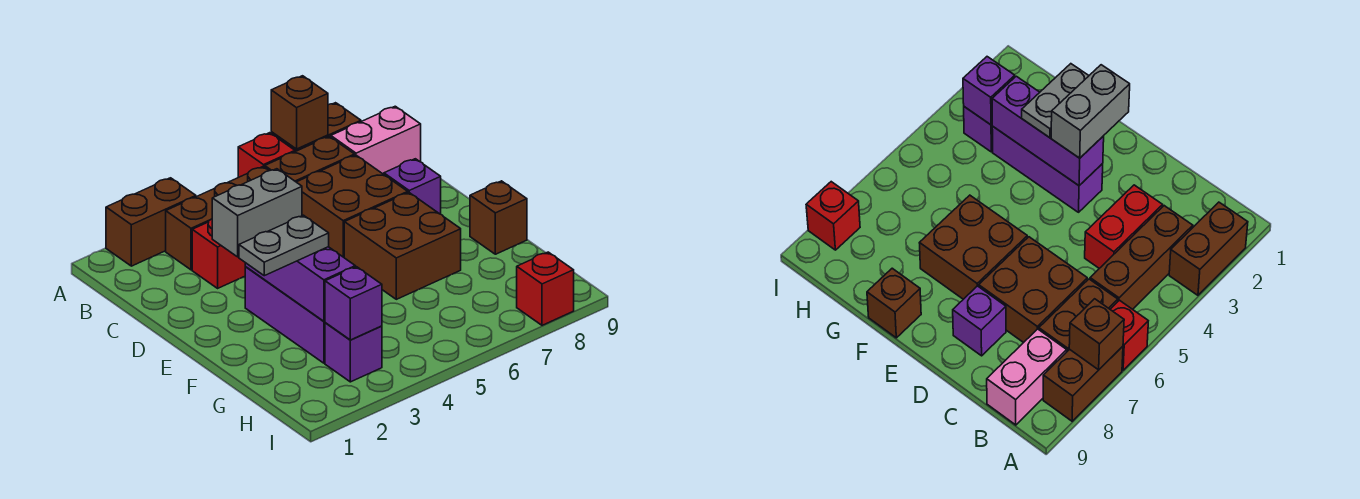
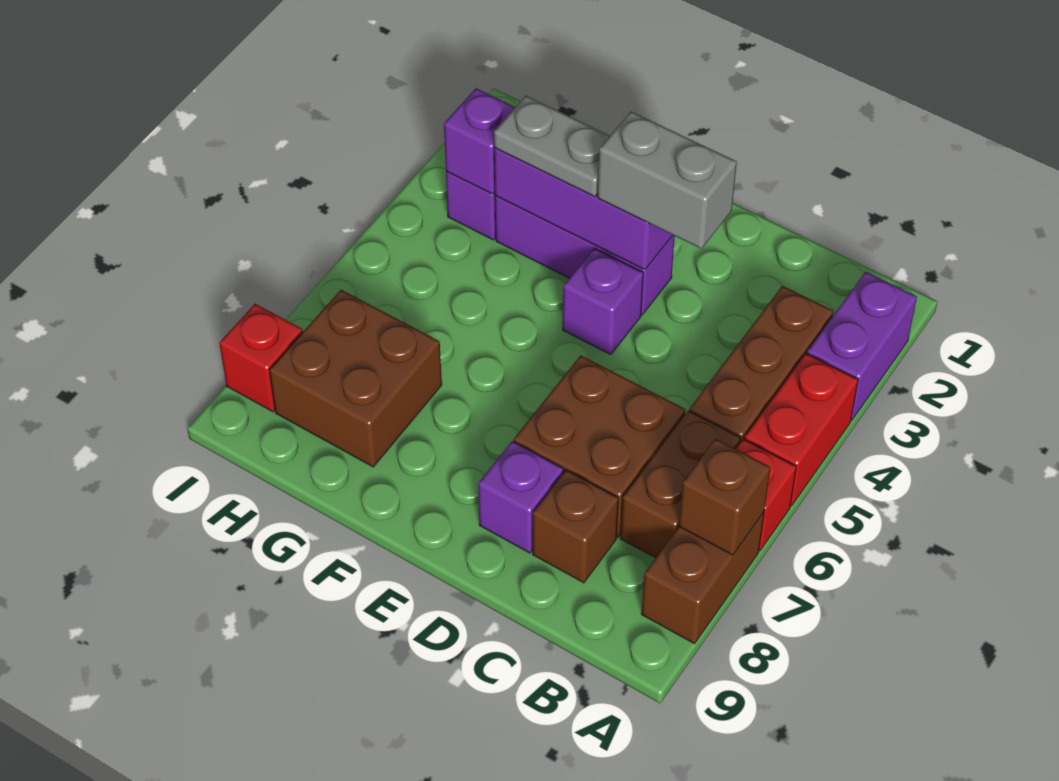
brown 1x2 brick [106,178,196,266] -> purple 1x2 brick [807,272,917,420]
pink 1x2 brick [331,106,421,174] -> none
red 1x2 brick [192,219,246,288] -> red 1x2 brick moved to [744,353,858,506]
grey 1x2 brick [212,169,302,257] -> grey 1x2 brick turned to [598,112,737,249]
none -> purple 1x1 brick [563,248,643,355]
brown 2x2 brick [344,192,461,299] -> brown 2x2 brick moved to [269,290,442,467]
grey 1x2 plate [239,215,329,276] -> grey 1x2 plate turned to [494,96,610,197]
brown 1x1 brick [470,181,527,254] -> brown 1x1 brick moved to [533,470,618,583]

